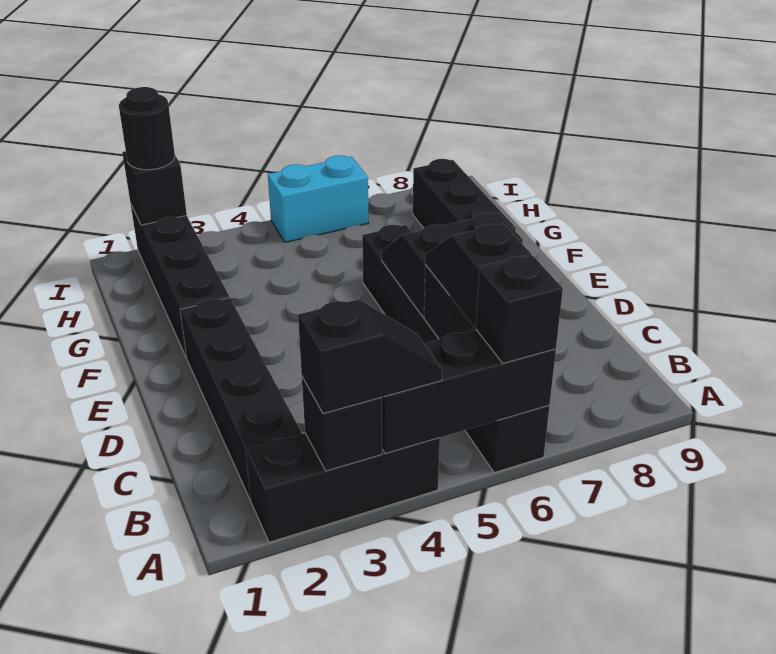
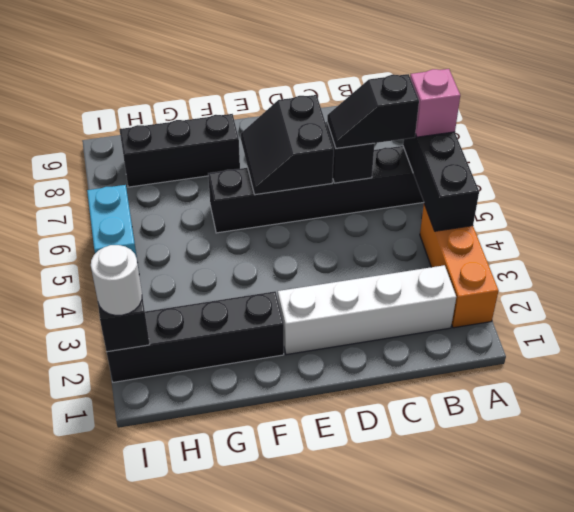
black 1x3 brick [246,433,440,542] -> orange 1x3 brick [420,204,499,328]
black 1x1 brick [302,377,382,471] -> none
black 1x2 slope [298,299,442,413] -> none
black 1x1 brick [476,256,563,363] -> pink 1x1 brick [410,69,460,137]
black 1x4 brick [180,298,301,500] -> white 1x4 brick [278,265,456,355]
black 1x1 round brick [119,87,175,170] -> white 1x1 round brick [91,245,142,315]

